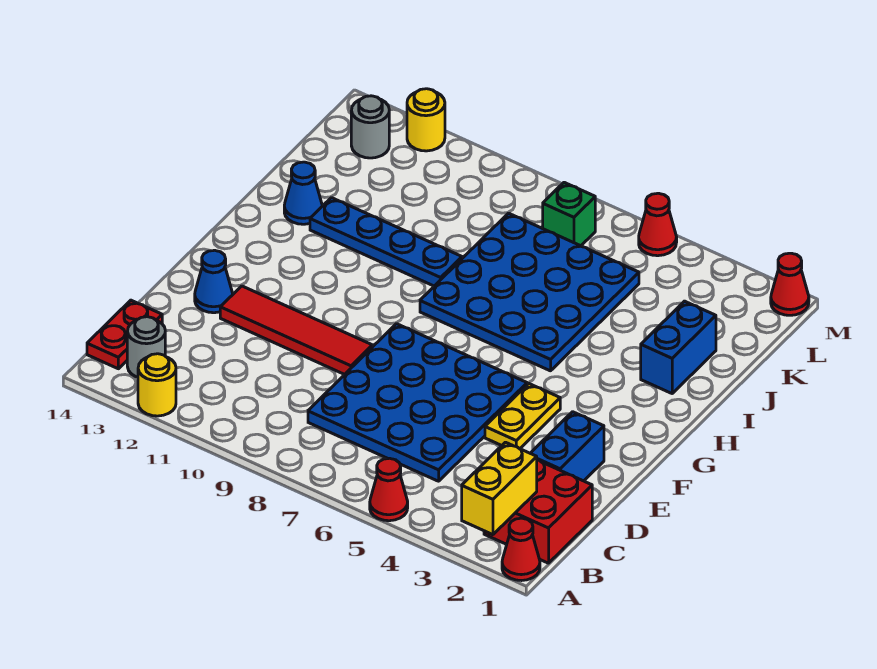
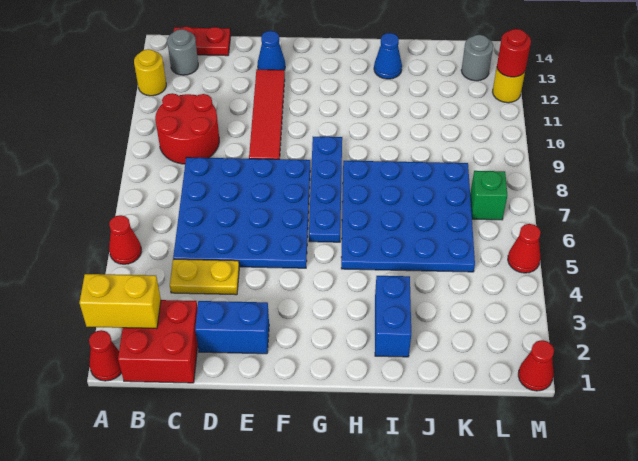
none -> red 2x2 round brick [155,93,219,164]
yellow 1x2 plate [485,384,560,449] -> yellow 1x2 plate moved to [170,259,239,295]
blue 1x2 brick [641,301,716,393] -> blue 1x2 brick turned to [375,276,411,357]
blue 1x4 plate [310,198,462,286] -> blue 1x4 plate moved to [309,136,342,242]
none -> red 1x1 round brick [497,29,531,77]

